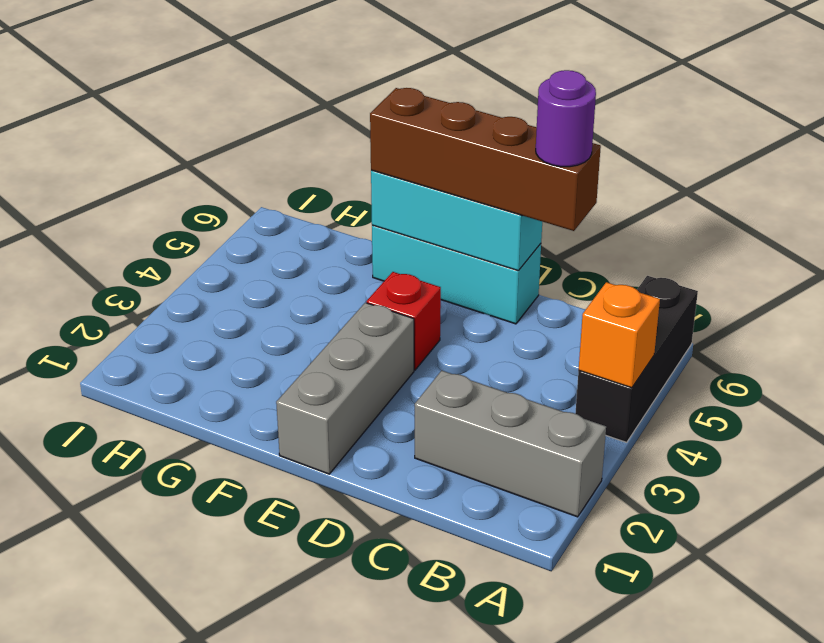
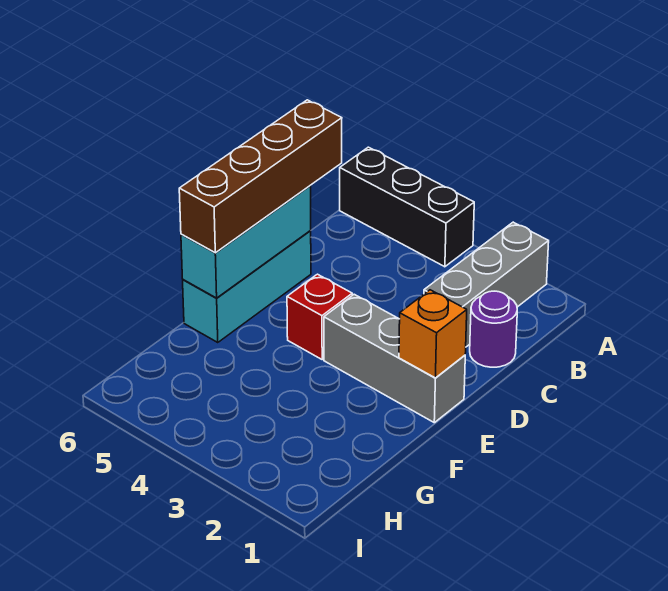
orange 1x1 brick [579,282,660,388] -> orange 1x1 brick moved to [399,290,467,378]
purple 1x1 round brick [536,70,596,167] -> purple 1x1 round brick moved to [470,291,517,367]

